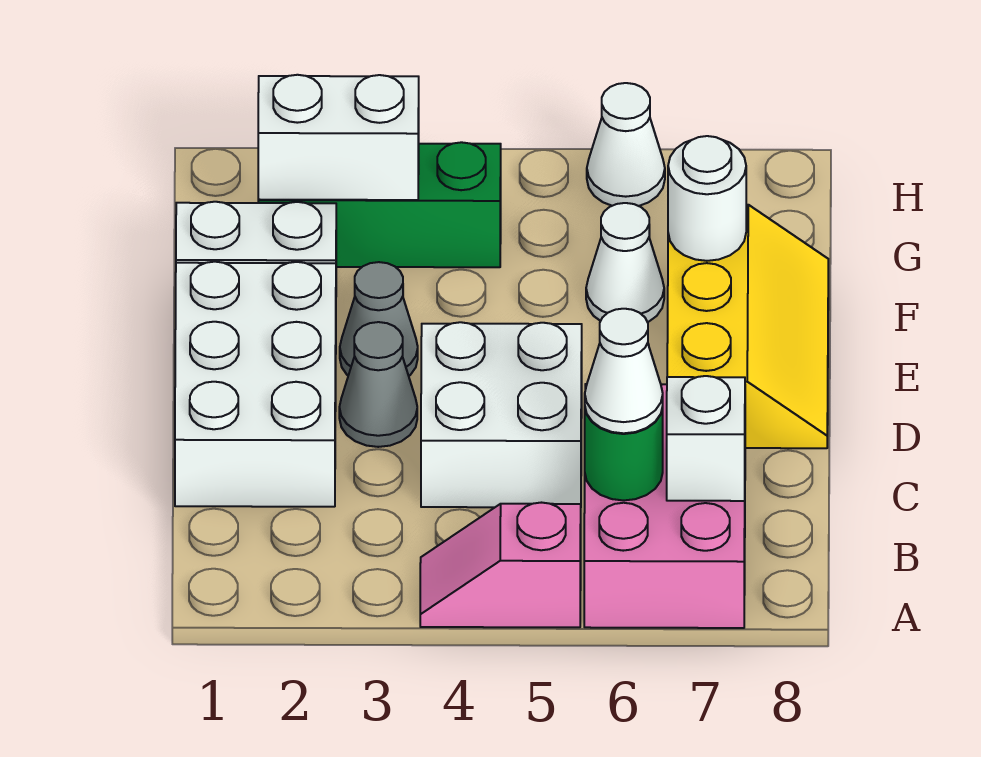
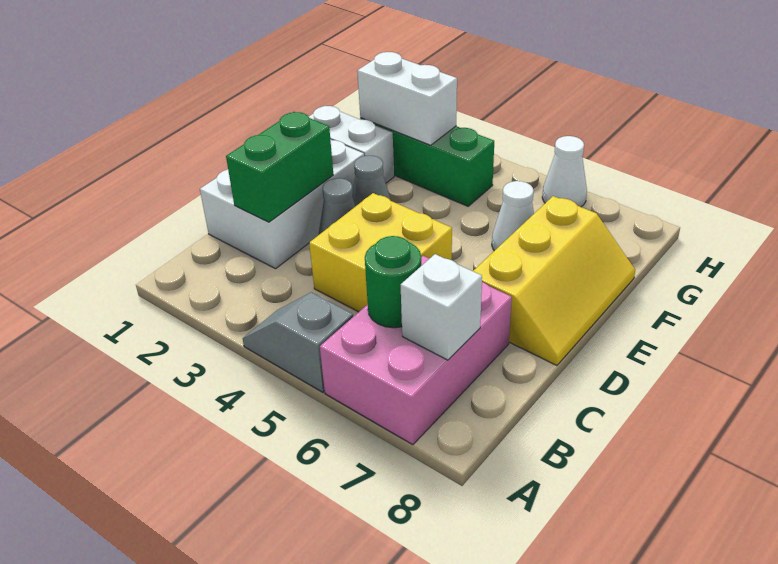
pink 1x2 slope [420,503,581,627] -> grey 1x2 slope [243,292,353,392]
white 1x1 cone [585,309,663,433] -> none
none -> green 1x2 brick [226,112,333,222]
white 2x2 brick [421,322,582,507] -> yellow 2x2 brick [309,193,452,312]
white 1x1 round brick [668,136,746,261] -> none

